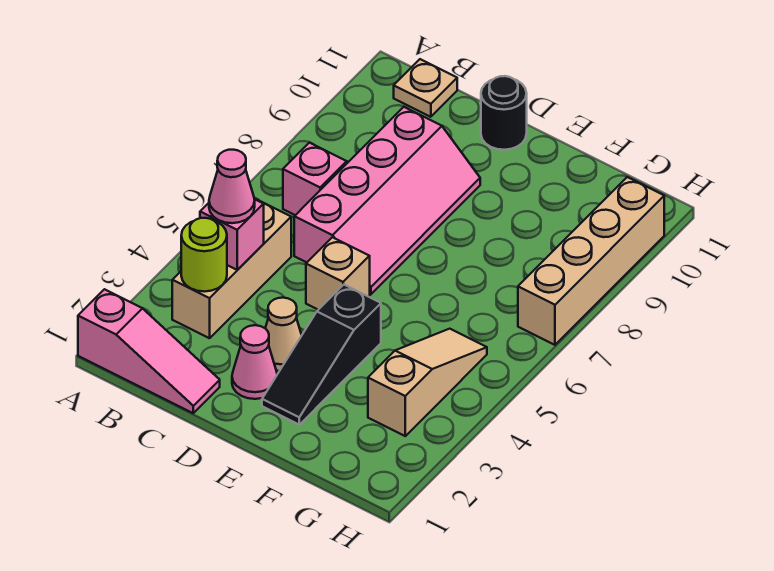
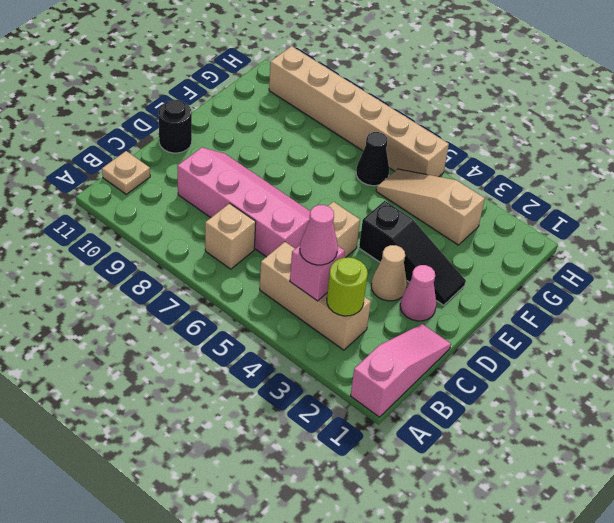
pink 1x1 brick [283,143,347,215] -> tan 1x1 brick [205,203,256,269]
none -> black 1x1 cone [356,132,389,186]
tan 1x4 brick [518,177,664,345] -> tan 1x6 brick [269,46,449,177]

